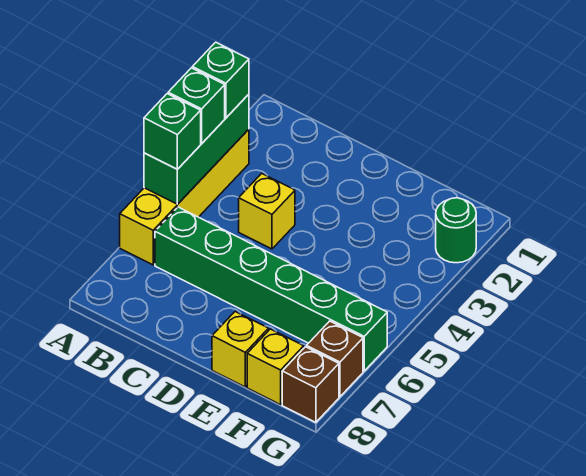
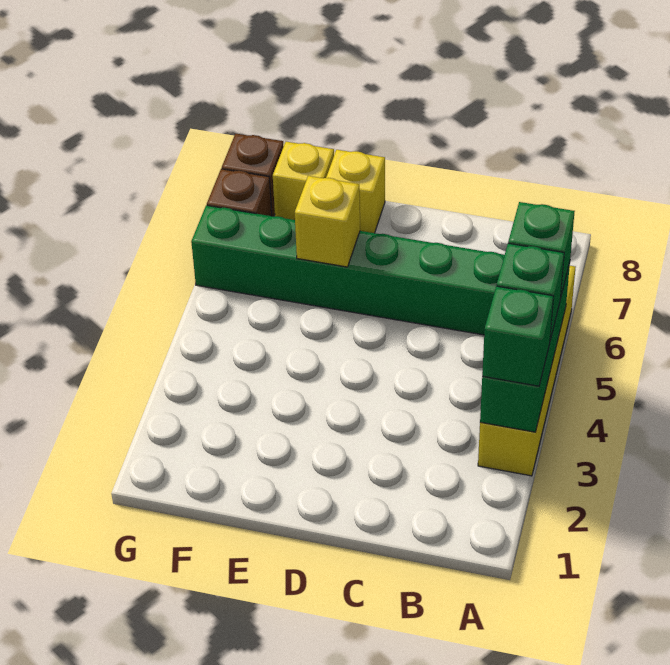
yellow 1x1 brick [239,173,295,249] -> yellow 1x1 brick moved to [295,176,360,267]
green 1x1 round brick [436,198,476,263] -> none

